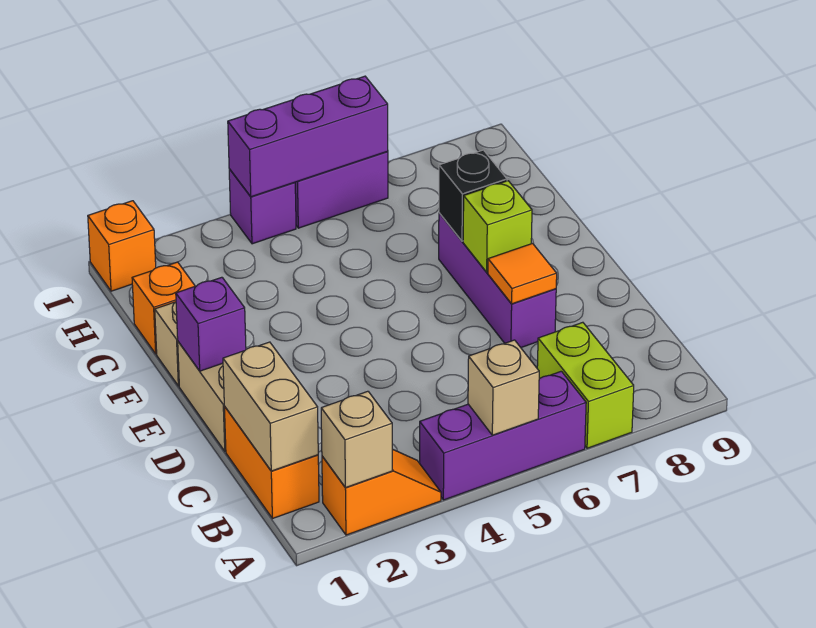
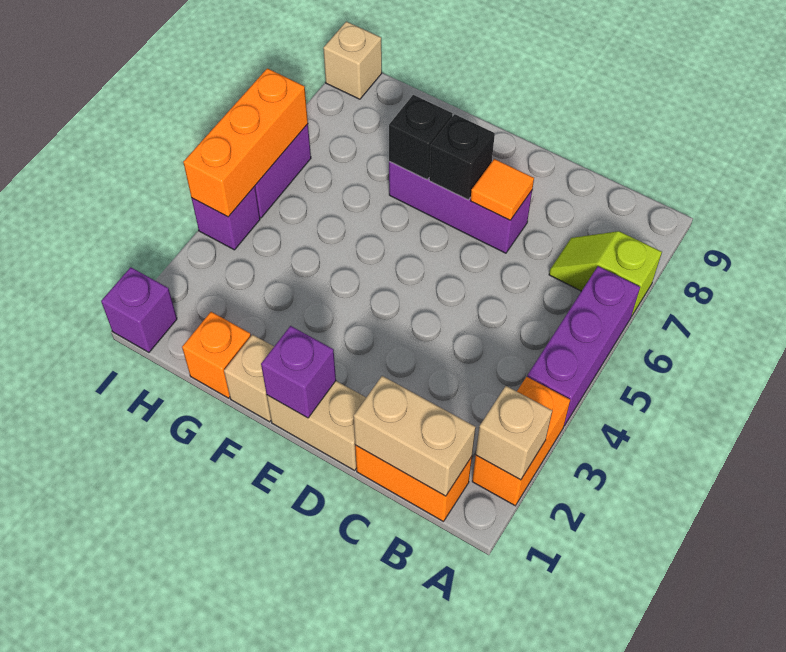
orange 1x2 slope [322,449,441,535] -> orange 1x2 brick [472,377,570,506]
tan 1x1 brick [468,340,539,435] -> tan 1x1 brick moved to [323,21,382,99]
lime 1x2 brick [537,322,634,448] -> lime 1x2 slope [549,231,662,315]
lime 1x1 brick [463,181,532,272] -> black 1x1 brick [429,114,495,200]
orange 1x1 brick [88,201,156,291] -> purple 1x1 brick [101,267,177,352]
purple 1x3 brick [228,76,388,197] -> orange 1x3 brick [183,68,308,217]

